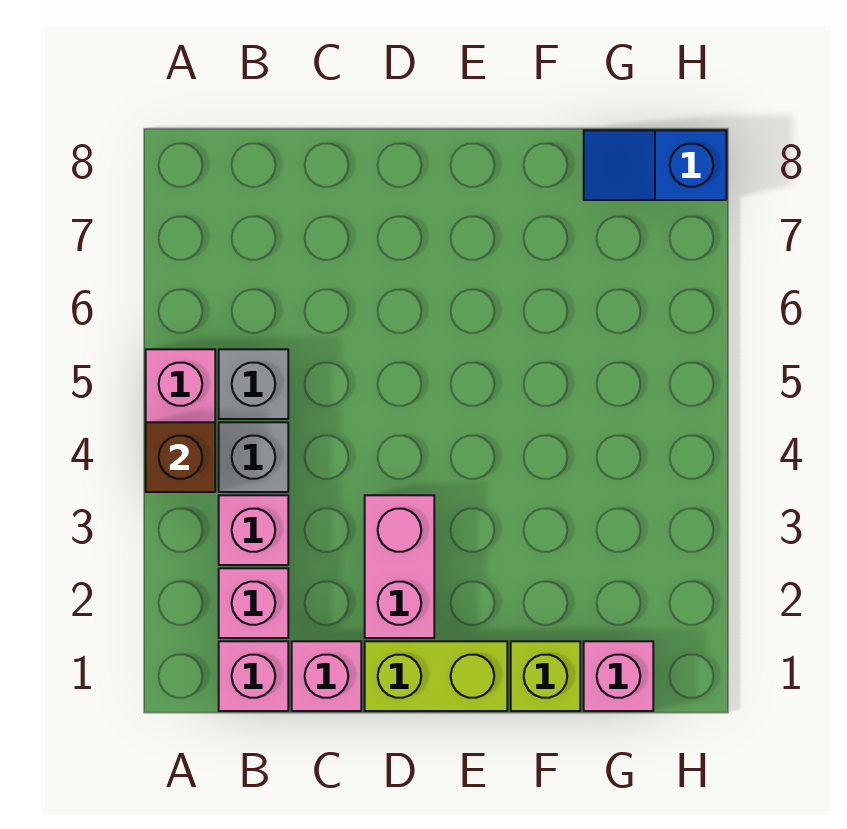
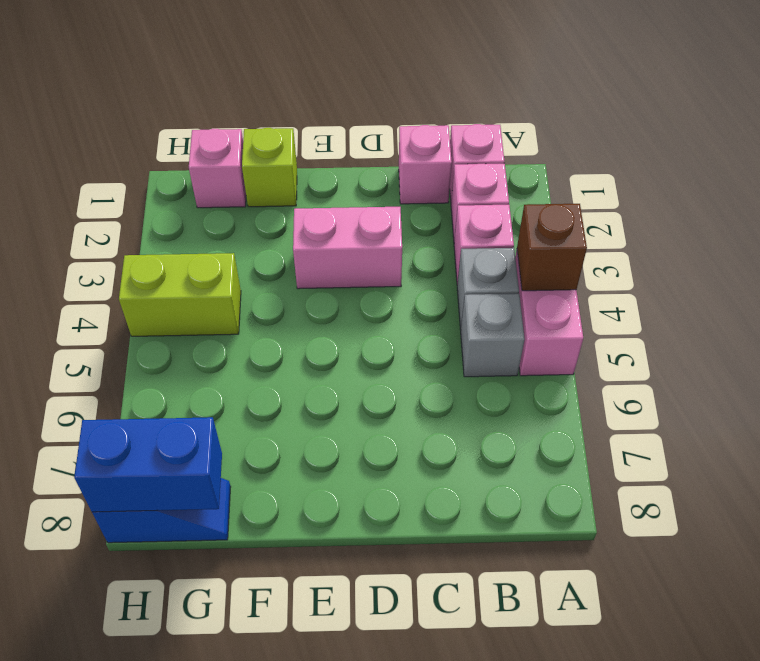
lime 1x2 brick [365,641,507,711] -> lime 1x2 brick moved to [119,253,241,336]
pink 1x2 brick [365,495,434,638] -> pink 1x2 brick turned to [293,207,402,289]
none -> blue 1x2 brick [74,417,222,512]

